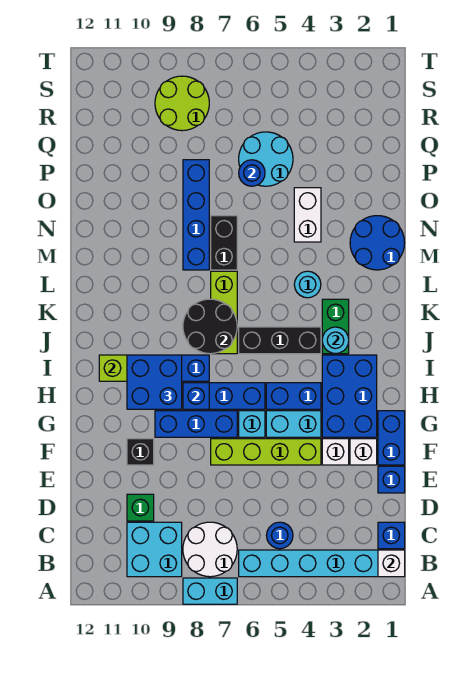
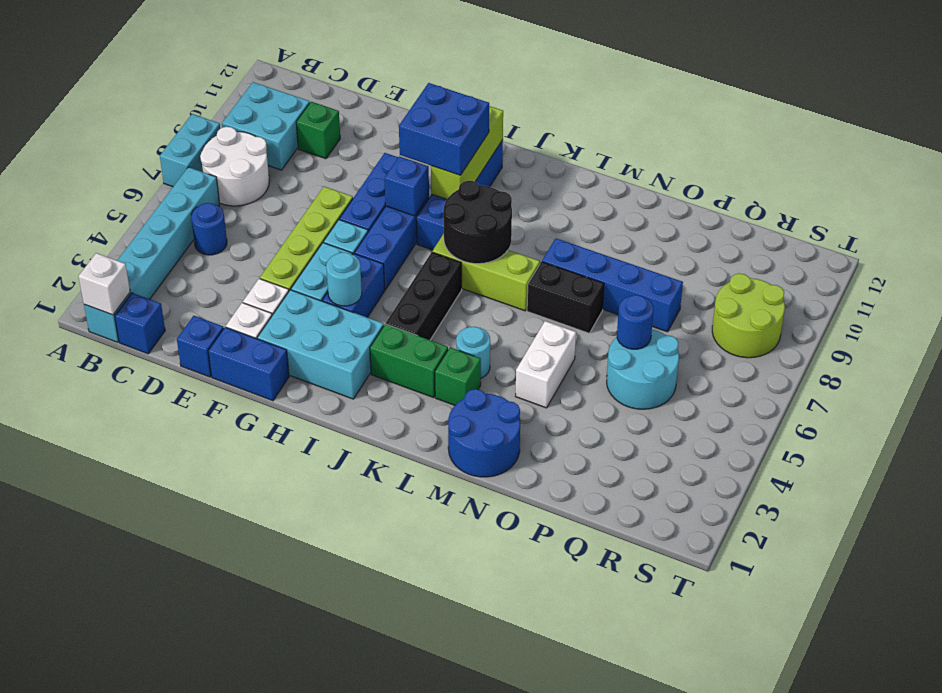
black 1x1 brick [127,439,154,465] -> none
blue 2x3 brick [322,355,377,437] -> cyan 2x3 brick [257,290,384,399]
cyan 1x1 round brick [322,327,349,354] -> cyan 1x1 round brick moved to [326,252,362,306]
none -> green 1x1 brick [435,347,481,405]
white 1x2 brick [294,188,321,242] -> white 1x2 brick turned to [515,321,576,408]

